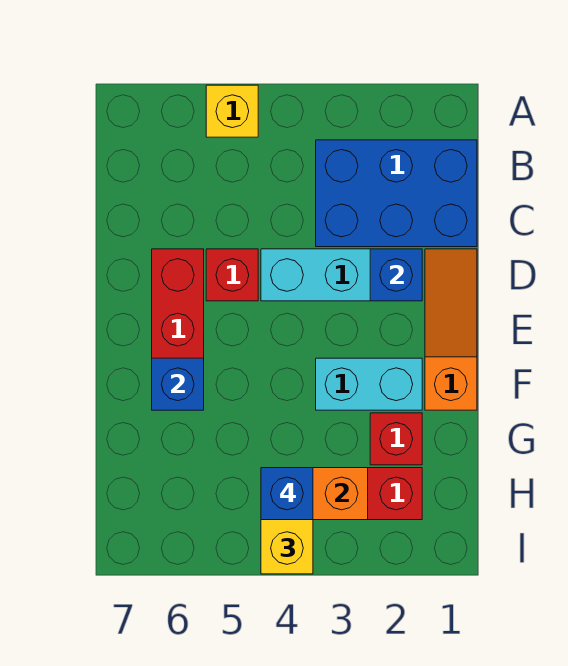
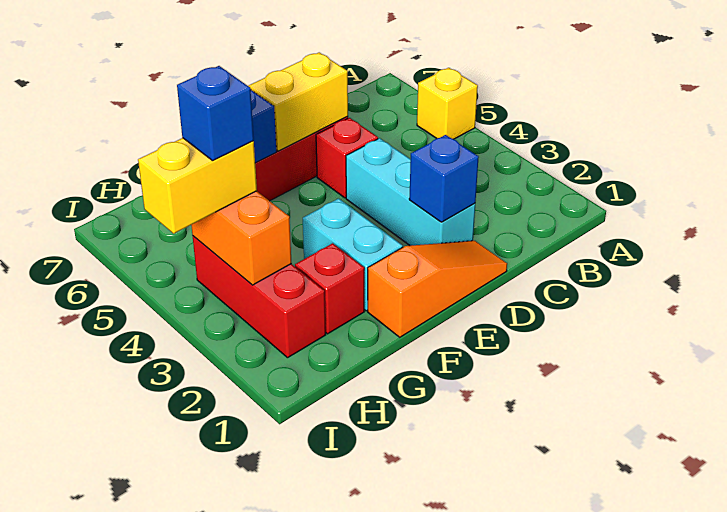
blue 2x3 brick [316,140,477,247] -> none
none -> yellow 1x2 brick [248,52,348,151]

